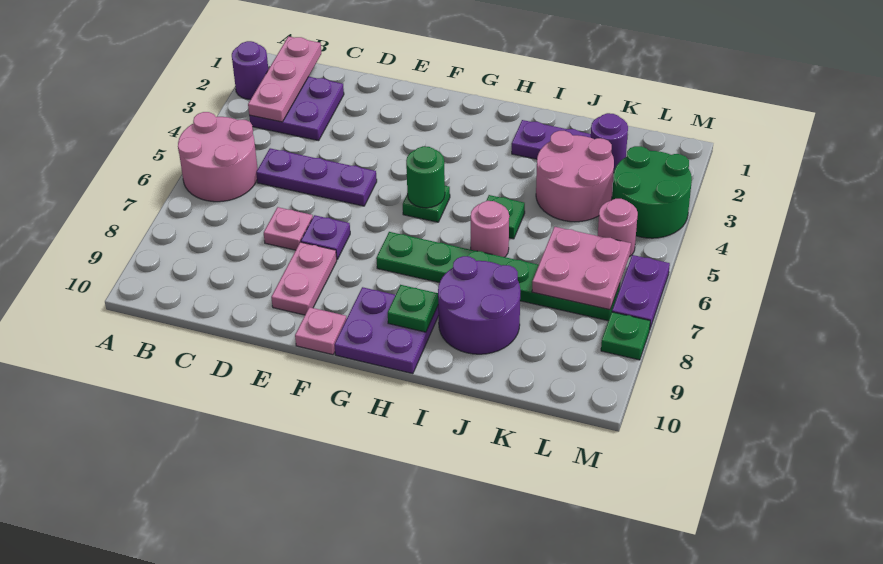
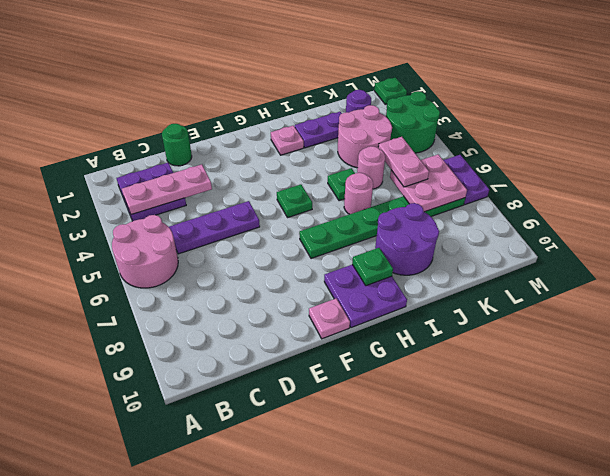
purple 1x1 round brick [232,41,268,99] -> none
pink 1x3 plate [248,36,321,122] -> pink 1x3 plate turned to [122,164,212,215]
pink 1x1 plate [264,207,313,250] -> pink 1x1 plate moved to [271,126,304,155]
purple 1x1 plate [301,215,350,259] -> none
pink 1x2 plate [271,242,337,315] -> pink 1x2 plate moved to [378,137,429,187]
green 1x1 round brick [406,146,445,208] -> green 1x1 round brick moved to [162,124,192,166]
pink 1x1 round brick [598,199,638,257] -> pink 1x1 round brick moved to [357,146,385,189]
green 1x1 plate [601,312,650,360] -> green 1x1 plate moved to [374,77,407,104]

